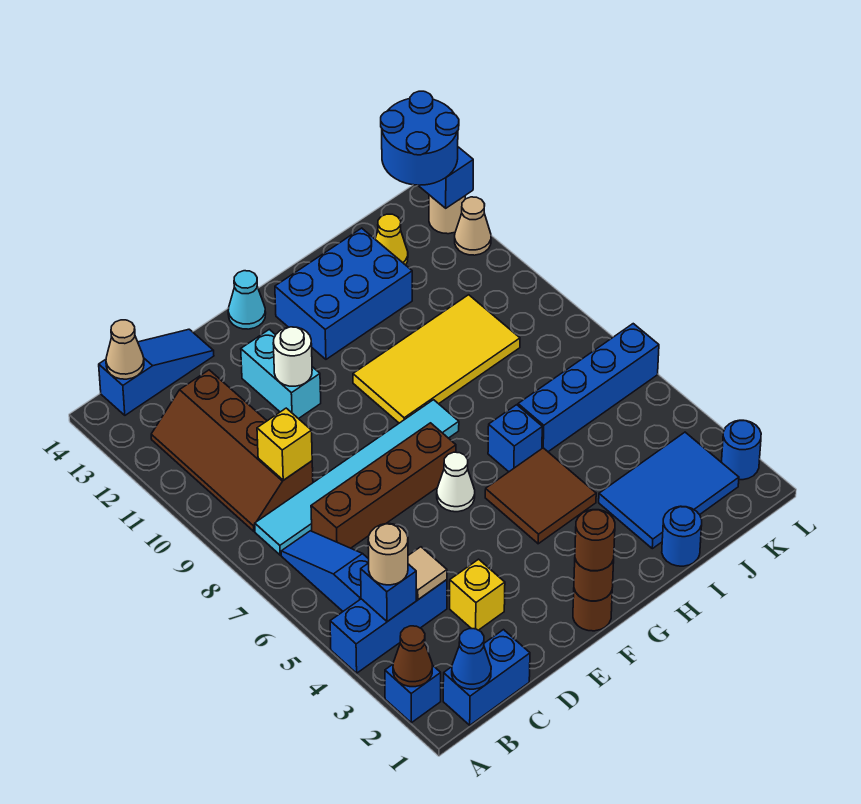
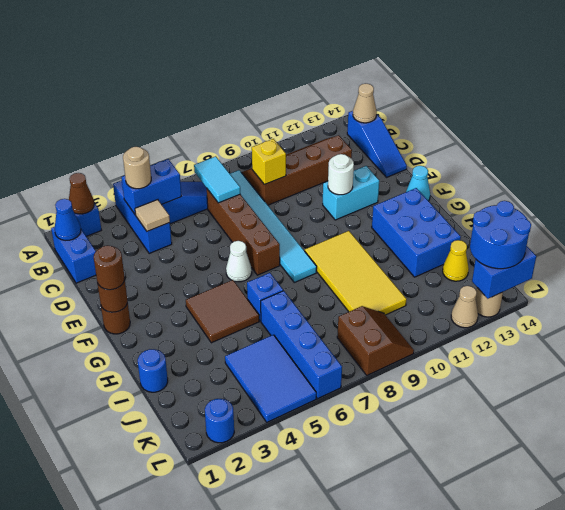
blue 1x1 brick [361,563,416,622] -> blue 1x2 brick [122,159,182,215]
none -> cyan 1x2 tile [194,156,240,203]
yellow 1x1 brick [450,559,505,630] -> none
blue 2x3 tile [599,432,739,549] -> blue 2x3 tile moved to [225,335,316,422]
none -> brown 2x2 slope [337,306,414,375]

